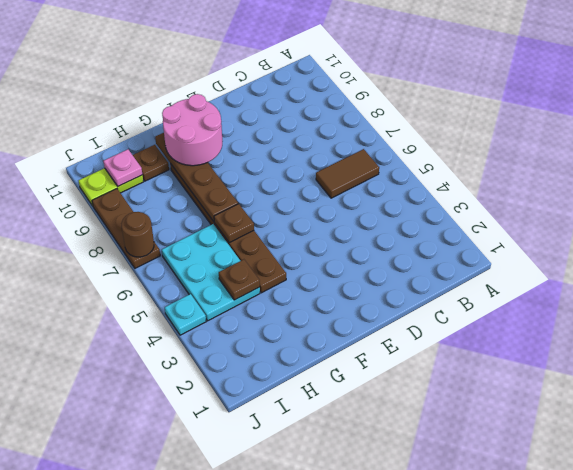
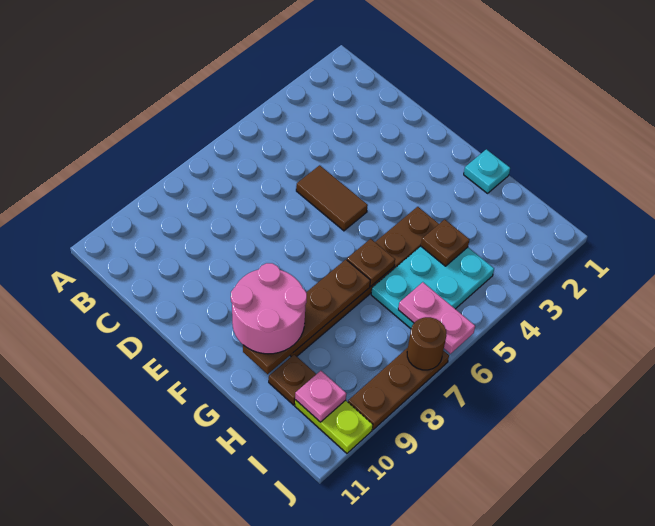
brown 1x2 tile [316,149,379,198] -> brown 1x2 tile moved to [296,165,368,231]
none -> pink 1x2 plate [398,282,475,354]
cyan 1x1 plate [165,294,206,335] -> cyan 1x1 plate moved to [464,149,510,193]

